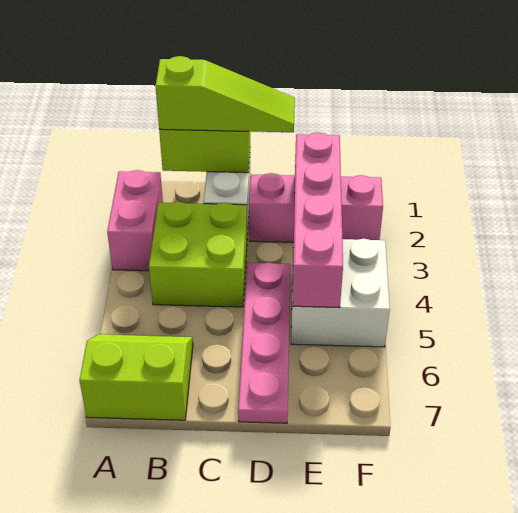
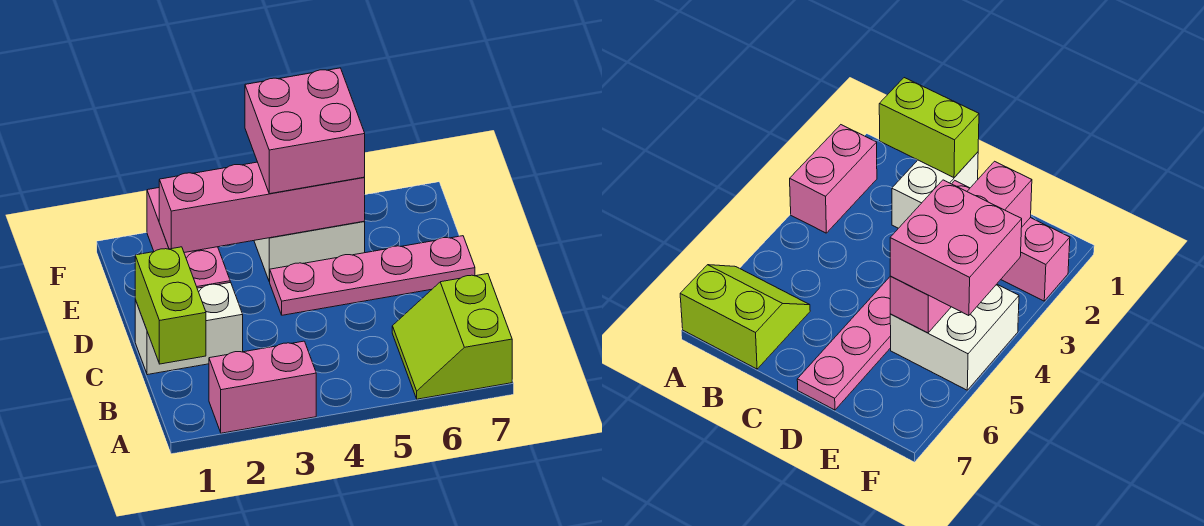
lime 1x3 slope [156,56,295,132] -> none
lime 2x2 brick [149,202,247,307] -> none
none -> pink 2x2 brick [245,68,365,194]

